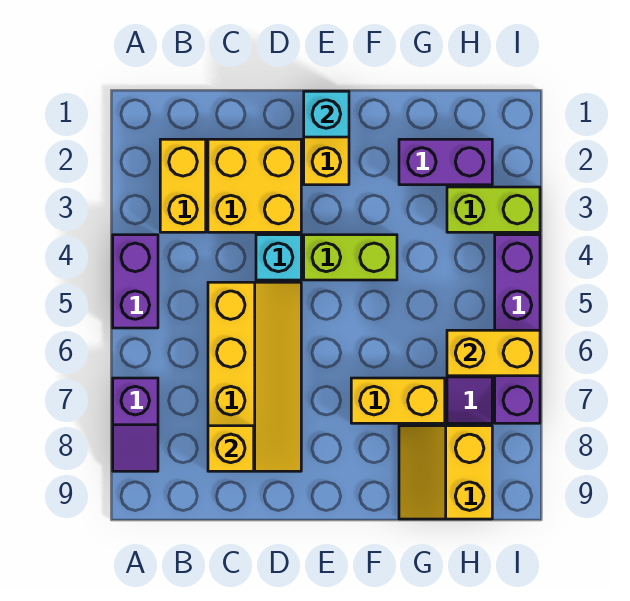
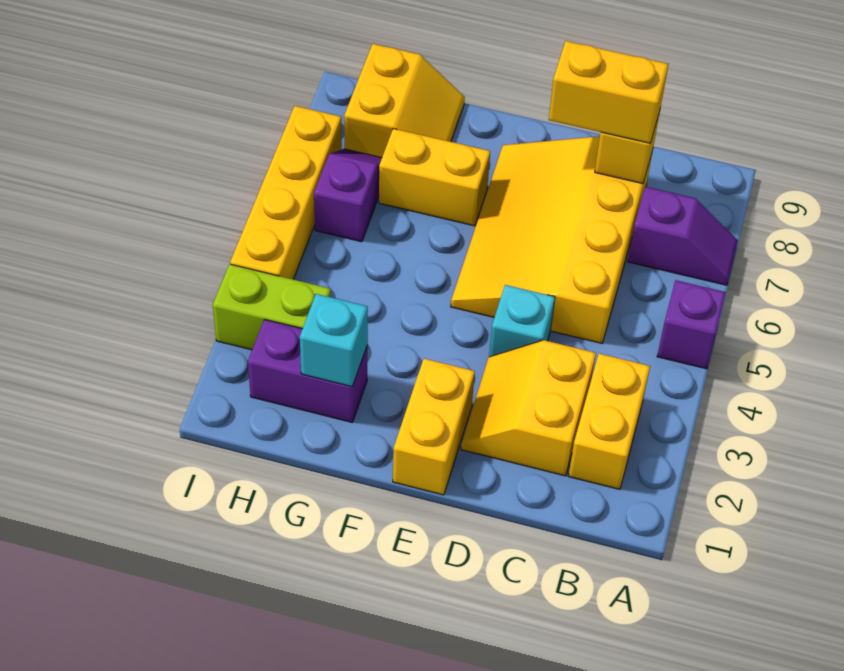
purple 1x2 brick [113,235,158,328] -> purple 1x1 brick [657,280,726,369]
purple 1x2 slope [113,378,158,471] -> purple 1x2 slope turned to [628,187,738,285]
yellow 2x2 brick [208,139,301,232] -> yellow 2x2 slope [461,340,596,476]
yellow 2x4 slope [208,282,301,471] -> yellow 3x4 slope [451,136,653,343]
cyan 1x1 brick [304,91,349,137] -> cyan 1x1 brick moved to [300,294,368,387]
lime 1x2 brick [304,235,397,280] -> none
yellow 1x2 brick [447,330,540,376] -> yellow 1x2 brick moved to [549,41,668,143]
purple 1x4 brick [495,235,540,423] -> yellow 1x4 brick [230,106,342,279]

